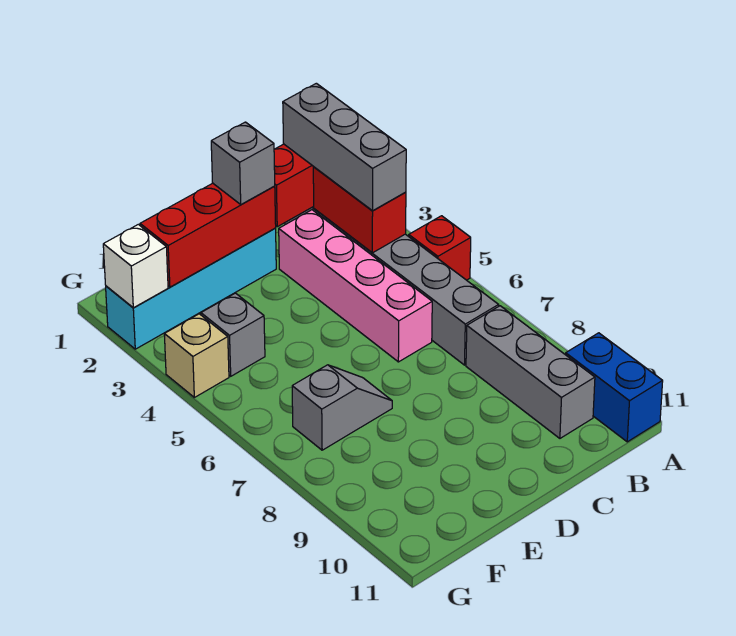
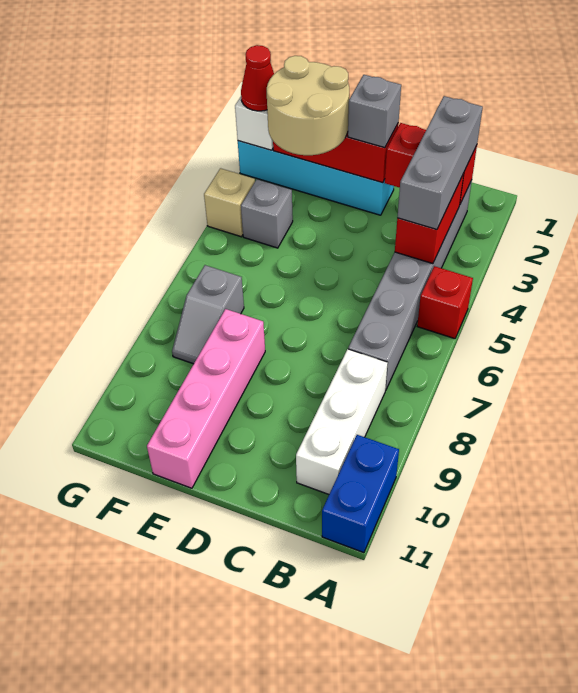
grey 1x3 brick [466,306,595,438] -> white 1x3 brick [296,349,388,494]
pink 1x4 brick [279,210,432,362] -> pink 1x4 brick moved to [147,309,265,488]
none -> tan 2x2 round brick [267,56,349,155]
grey 1x2 slope [292,365,392,450] -> grey 1x2 slope turned to [172,265,244,364]
none -> red 1x1 cone [241,45,274,111]

